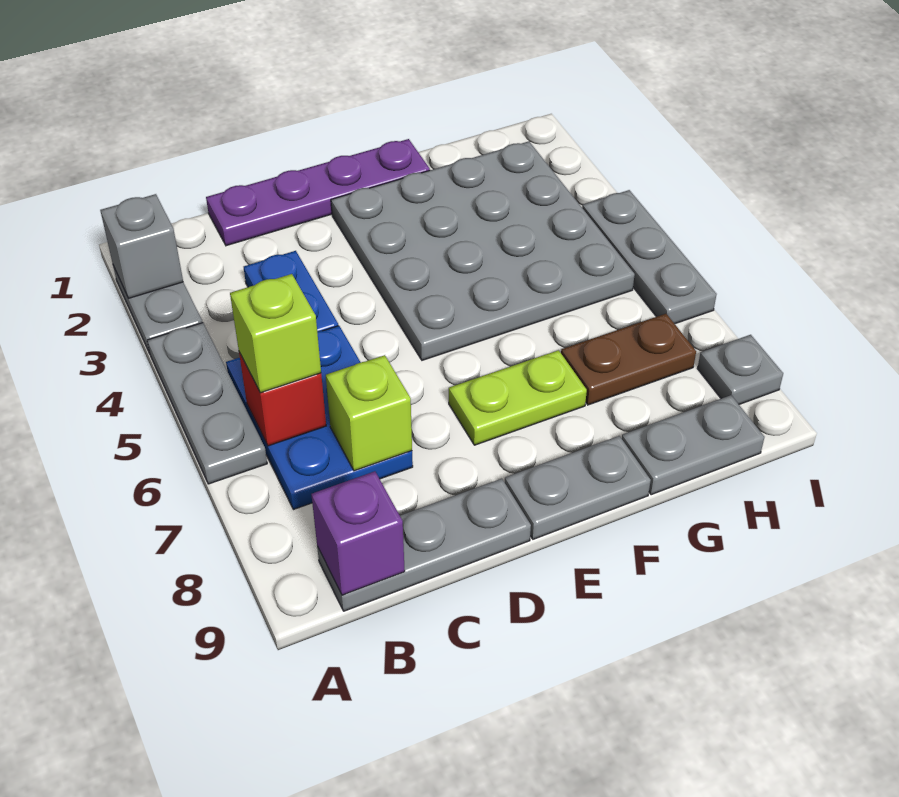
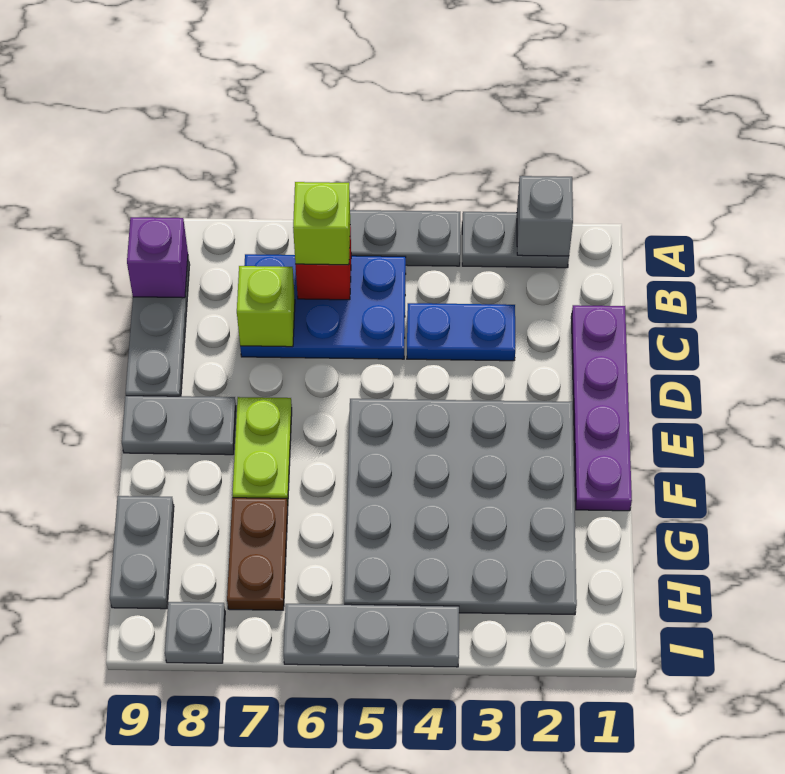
grey 1x2 plate [505,436,651,539] -> grey 1x2 plate turned to [122,396,236,455]

